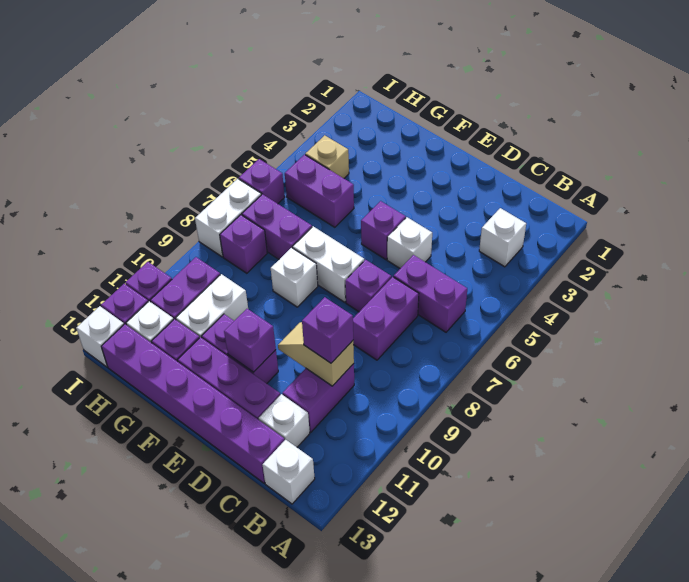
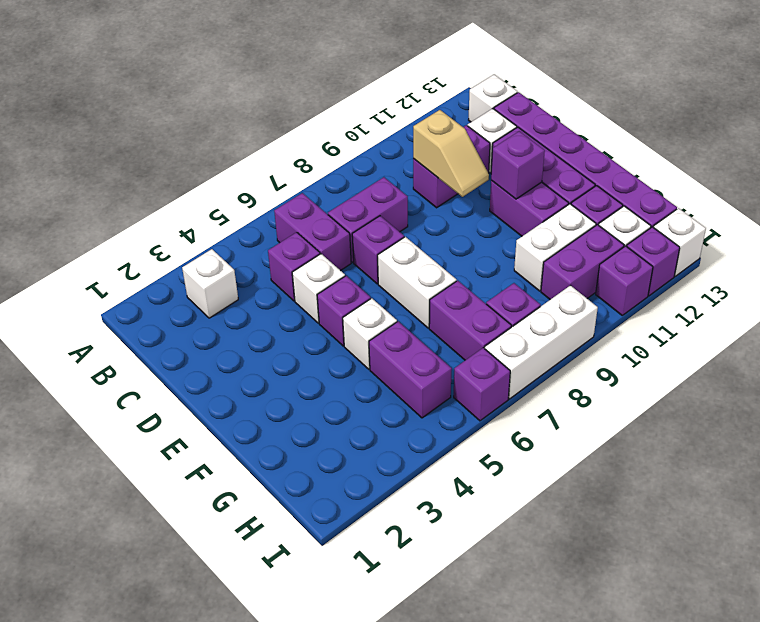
purple 1x1 brick [302,297,353,363] -> purple 1x1 brick moved to [268,232,320,301]
white 1x1 brick [271,247,318,307] -> white 1x1 brick moved to [343,298,397,369]
tan 1x1 brick [305,135,349,178] -> none
white 1x2 brick [195,179,261,257] -> white 1x3 brick [485,285,598,399]

